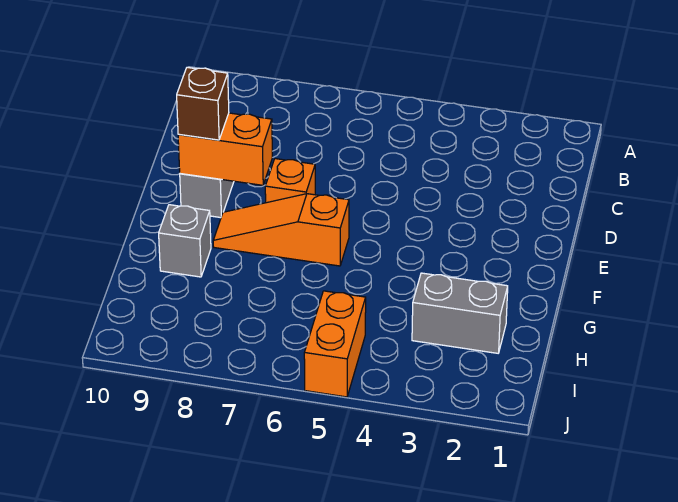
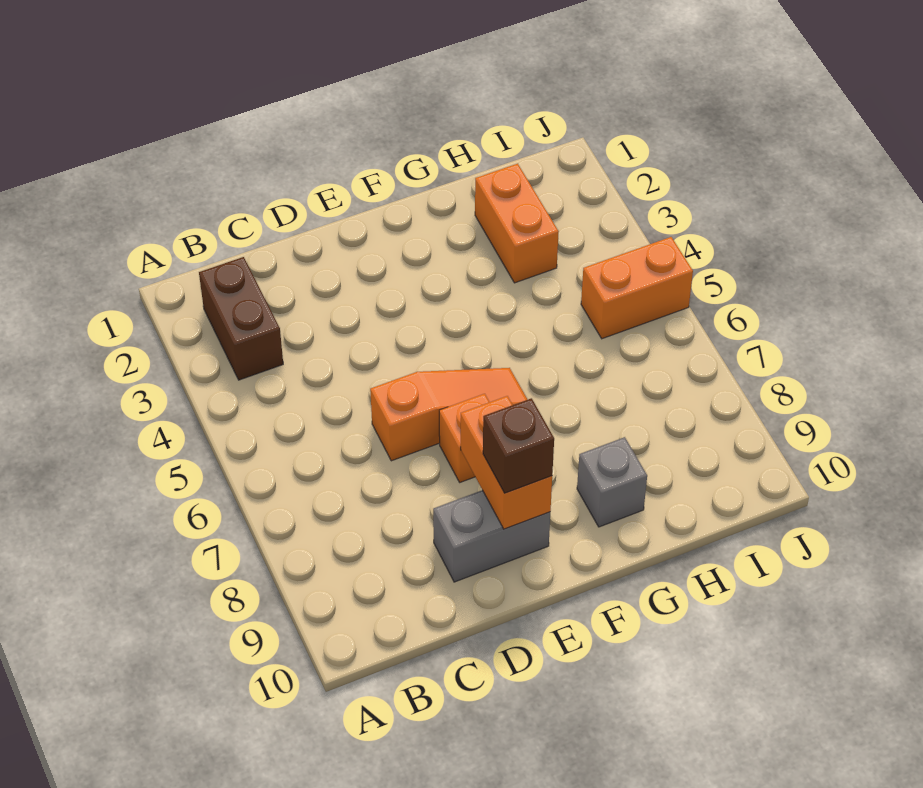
none -> brown 1x2 brick [199,257,283,380]
orange 1x3 slope [213,194,349,266] -> orange 1x3 slope turned to [370,368,528,461]
grey 1x2 brick [412,273,508,353] -> orange 1x2 brick [475,164,559,283]

